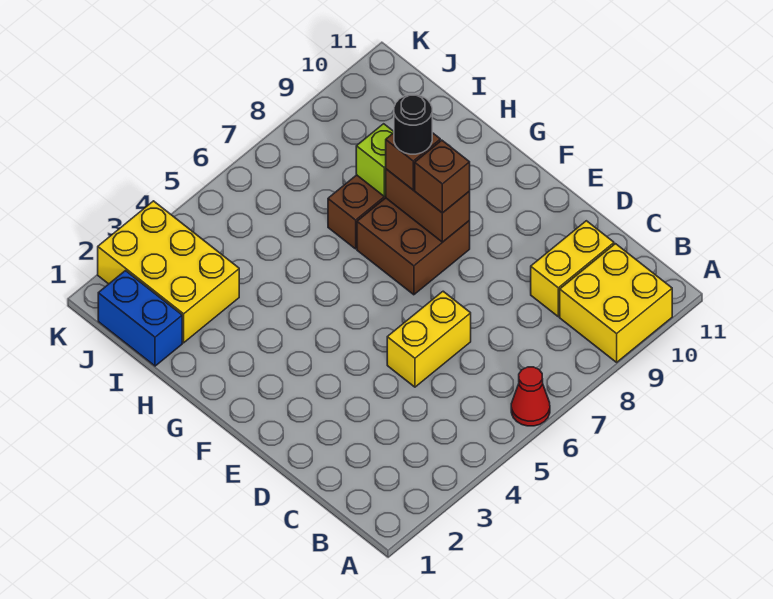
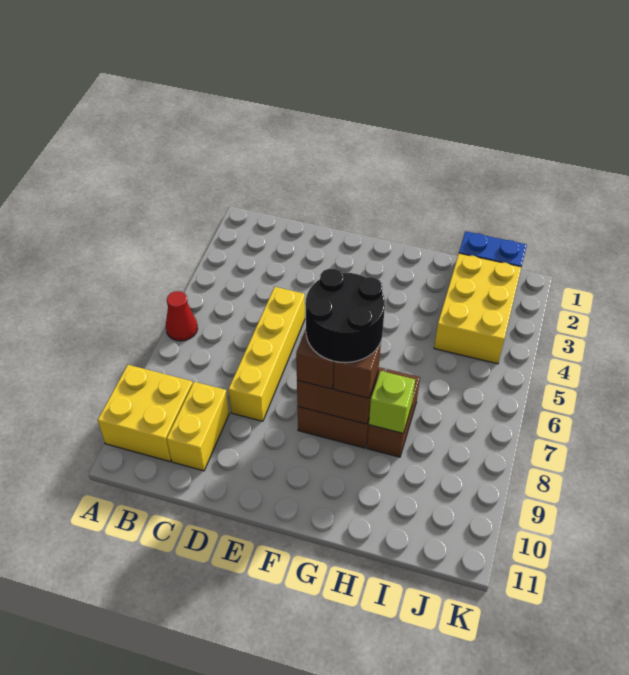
yellow 1x2 brick [387,291,471,387] -> yellow 1x4 brick [228,287,305,421]
black 1x1 round brick [394,95,432,154] -> black 2x2 round brick [306,269,385,363]
yellow 2x3 brick [98,201,239,343] -> yellow 2x3 brick turned to [434,253,521,364]

